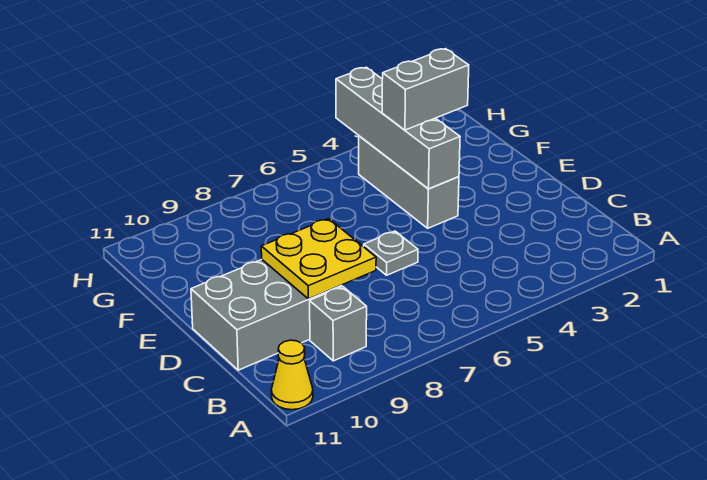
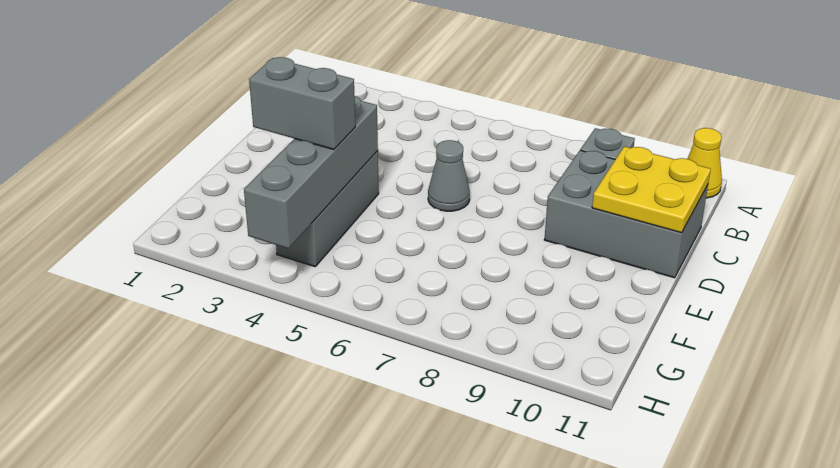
yellow 2x2 plate [261,219,376,299] -> yellow 2x2 plate moved to [592,146,711,233]
grey 1x1 plate [364,231,418,275] -> grey 1x1 cone [428,140,470,211]

